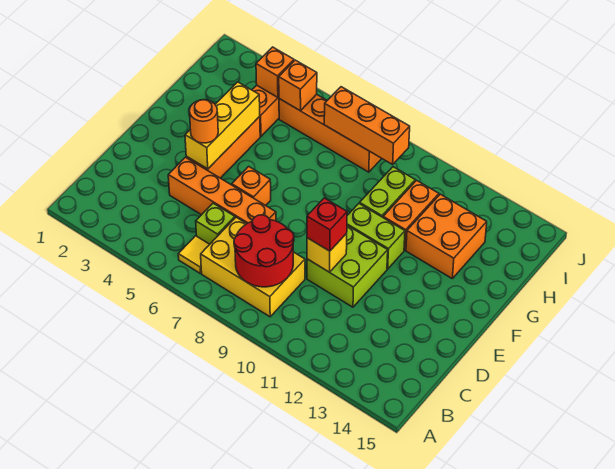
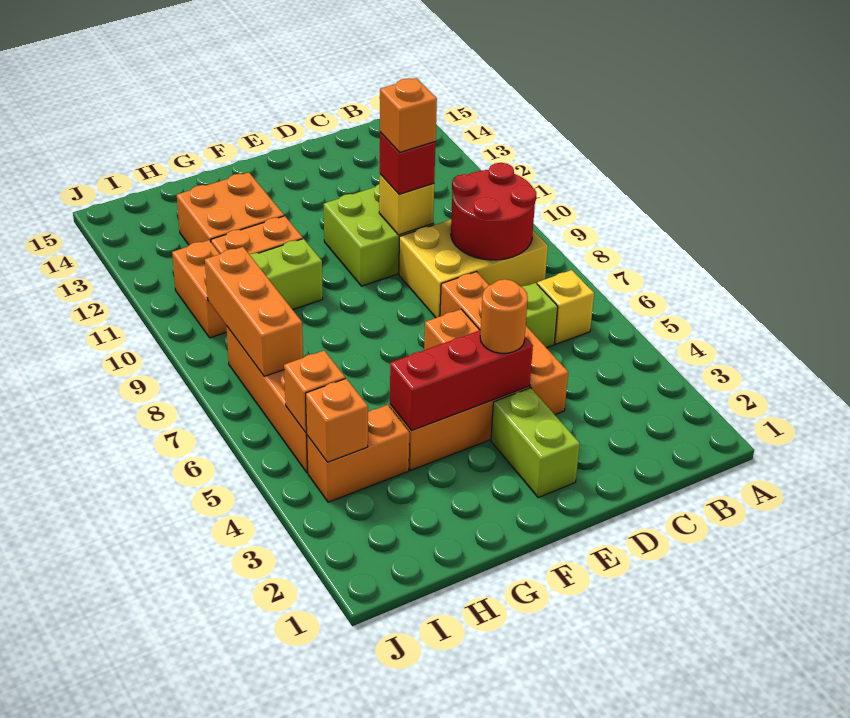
yellow 1x1 tile [178,236,210,274] -> yellow 1x1 brick [537,270,594,344]
yellow 2x3 brick [201,217,305,317] -> yellow 2x3 brick turned to [399,220,548,318]
none -> orange 1x1 brick [380,78,437,152]
yellow 1x3 brick [185,82,260,169] -> red 1x3 brick [390,330,533,431]
lime 1x2 brick [347,204,405,269] -> lime 1x2 brick moved to [491,388,580,498]
none -> orange 1x2 brick [172,240,227,338]

